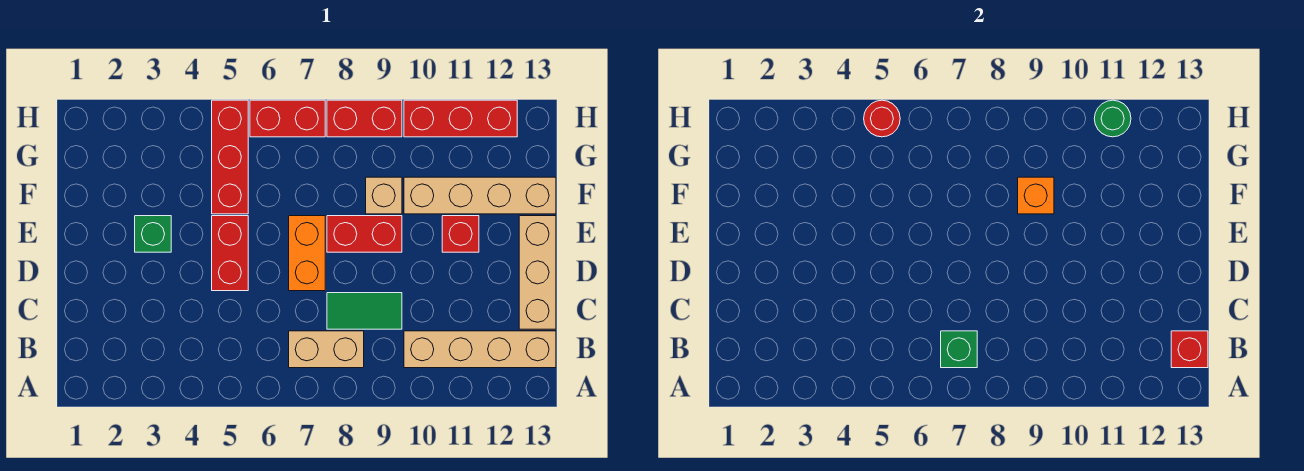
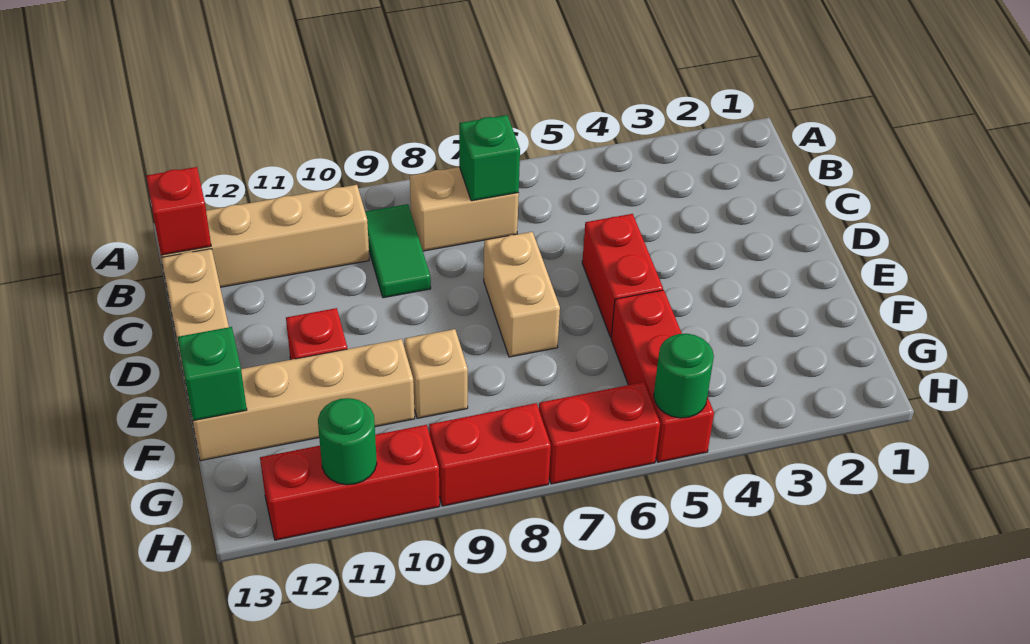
green 1x2 tile [327,293,402,329] -> green 1x2 tile turned to [365,204,431,298]
orange 1x2 brick [289,216,325,291] -> tan 1x2 brick [484,232,560,357]
green 1x1 brick [135,216,171,252] -> green 1x1 brick moved to [177,327,247,421]
red 1x2 brick [327,216,402,252] -> none
orange 1x1 brick [1018,177,1054,214] -> none
red 1x1 round brick [864,100,900,137] -> green 1x1 round brick [654,334,714,418]

